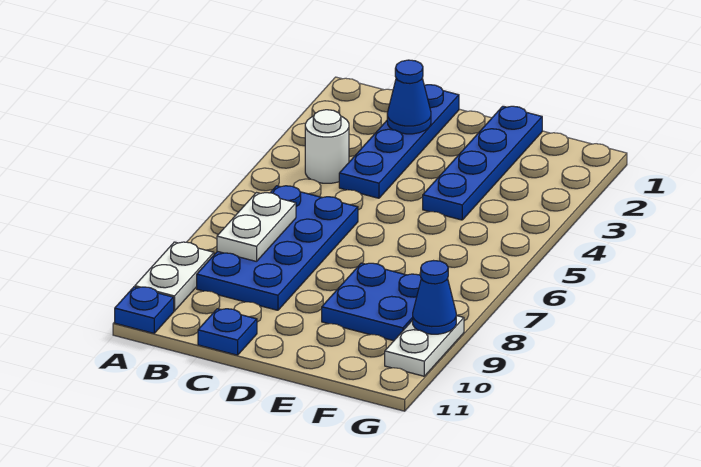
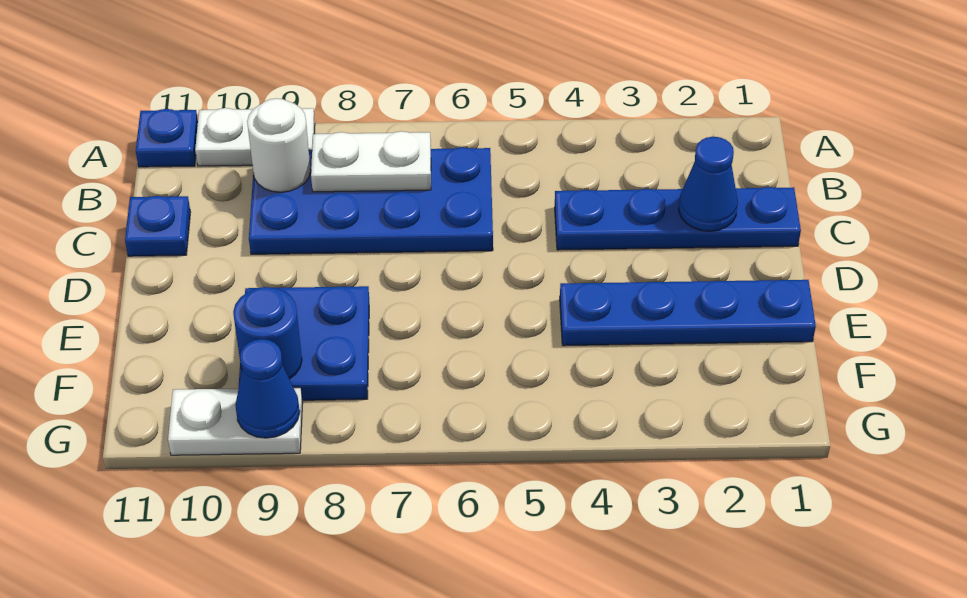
white 1x1 round brick [305,110,349,183] -> white 1x1 round brick moved to [247,98,311,192]
none -> blue 1x1 round brick [233,287,302,379]

